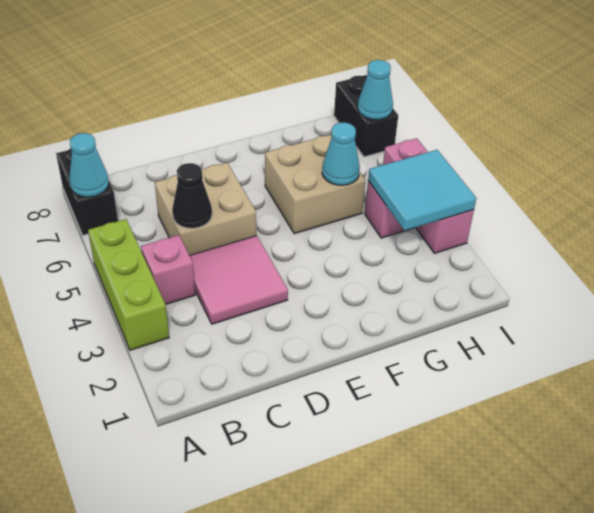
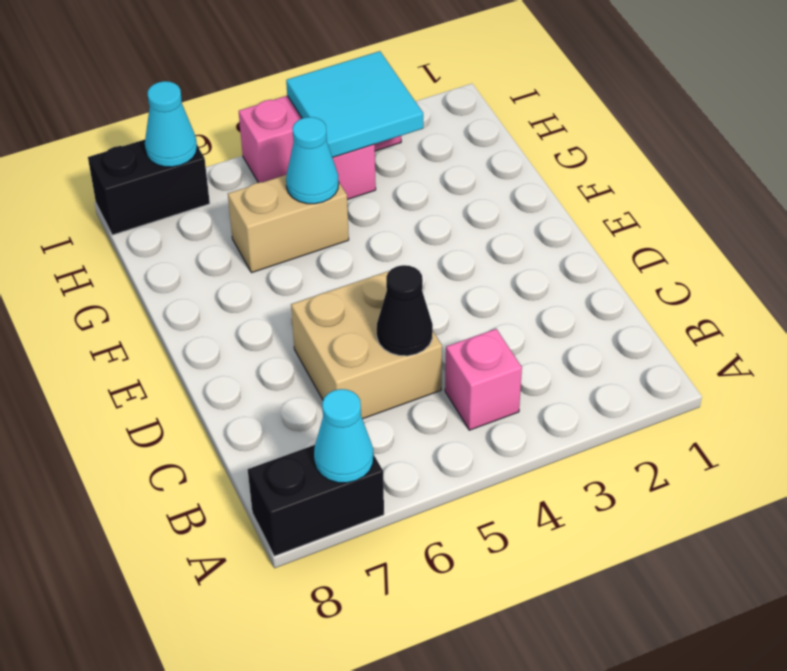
lime 1x3 brick [88,219,169,350] -> none
pink 2x2 tile [190,236,288,324] -> none
tan 2x2 brick [265,135,366,234] -> tan 1x2 brick [228,175,349,273]

